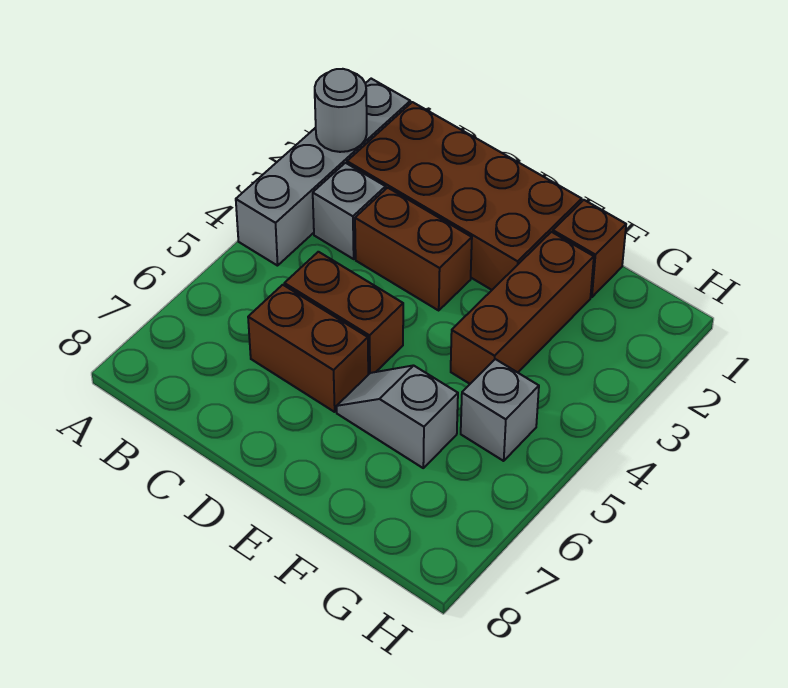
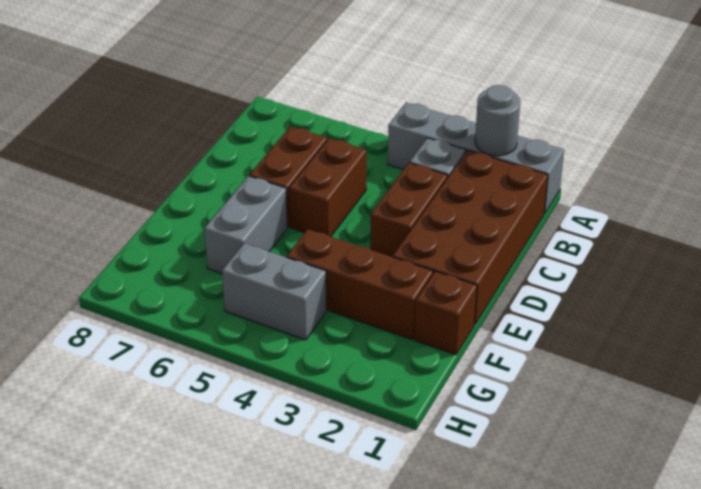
grey 1x2 slope [337,366,458,468] -> grey 1x2 brick [204,176,287,274]
grey 1x1 brick [461,359,539,461] -> grey 1x2 brick [222,243,326,340]

